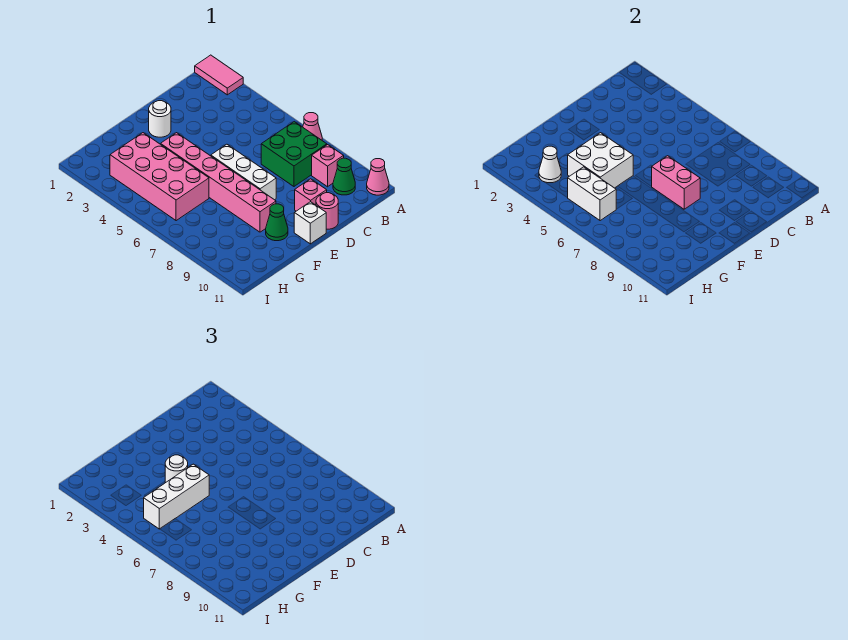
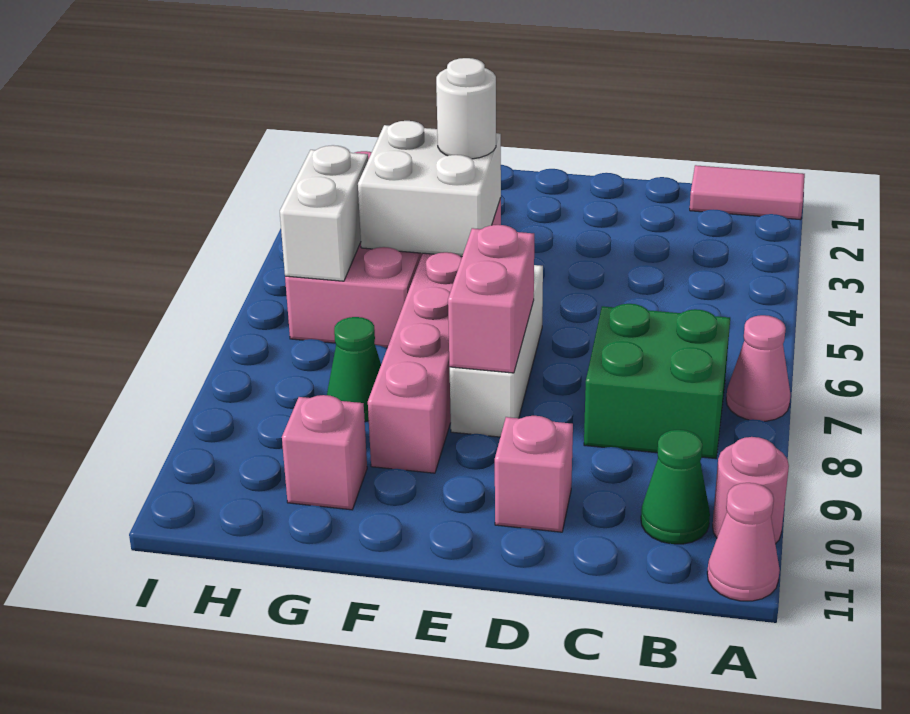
pink 1x2 tile [195,55,243,95] -> pink 1x2 tile turned to [690,165,805,220]
pink 1x1 brick [312,145,344,187] -> pink 1x1 brick moved to [282,395,367,510]
pink 1x1 round brick [316,193,338,229] -> pink 1x1 round brick moved to [713,437,789,544]
white 1x1 round brick [149,101,171,137] -> none
white 1x1 brick [294,202,326,244] -> none
white 1x3 brick [144,464,209,529] -> none
green 1x1 cone [266,204,288,241] -> green 1x1 cone moved to [327,317,381,422]
white 1x1 cone [539,146,561,183] -> none

